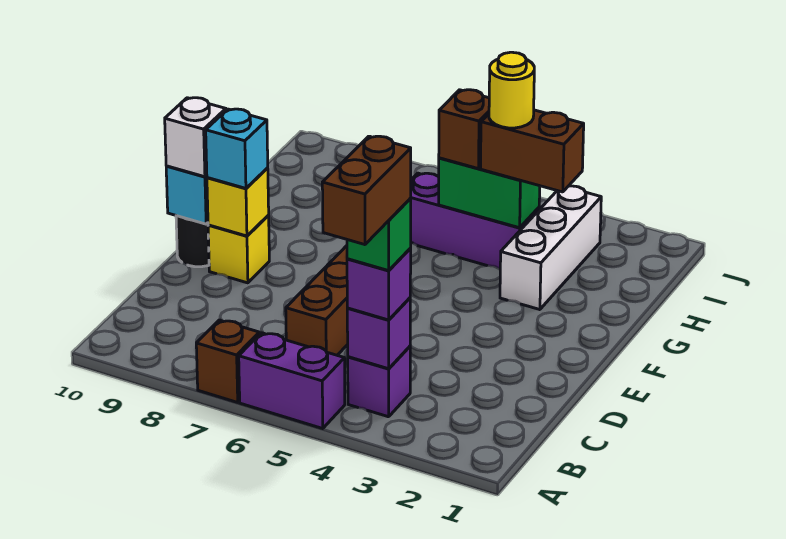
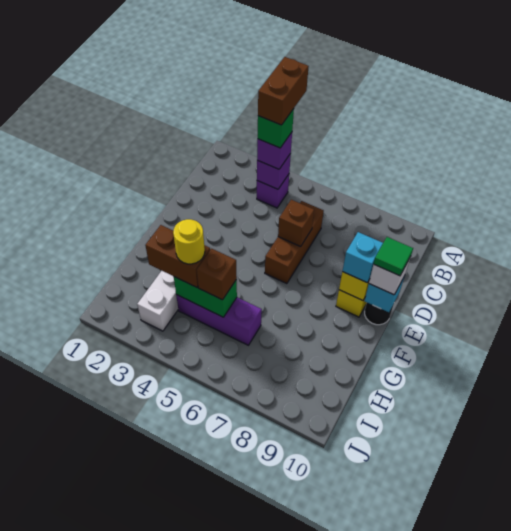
purple 1x2 brick [239,333,345,428] -> none
brown 1x1 brick [196,320,259,402] -> brown 1x1 brick moved to [278,200,314,247]
none -> green 1x1 tile [374,237,413,276]

